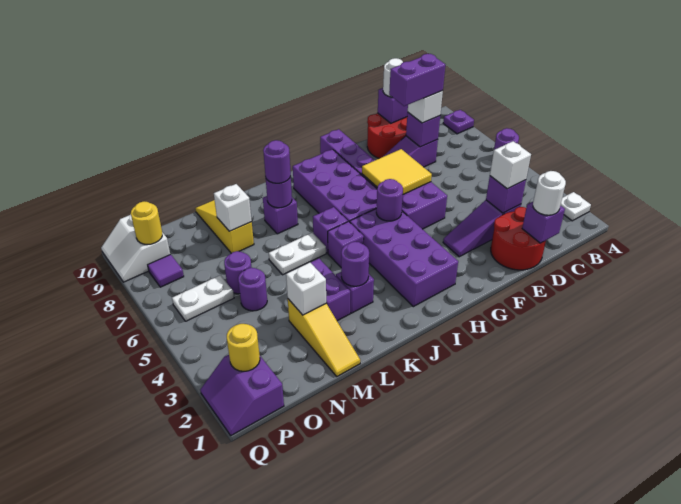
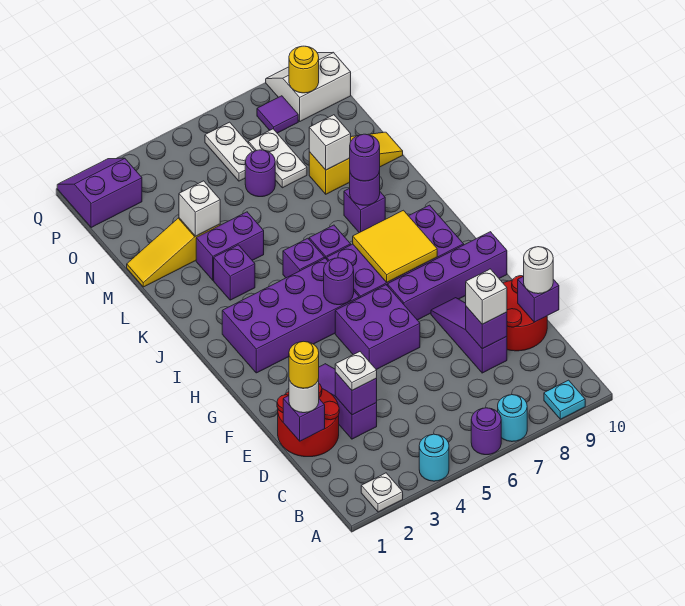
none -> cyan 1x1 round brick [419,434,449,481]
none -> cyan 1x1 round brick [498,395,527,442]
purple 1x1 plate [443,110,474,134] -> cyan 1x1 plate [544,380,585,419]
white 1x1 brick [490,141,531,189] -> white 1x1 plate [335,352,377,390]
purple 1x2 brick [389,54,445,106] -> none
yellow 2x2 tile [362,149,432,195] -> yellow 2x2 tile moved to [353,210,437,283]
purple 1x1 round brick [341,242,369,286] -> none
white 1x2 plate [269,233,326,275] -> white 1x2 plate moved to [248,129,307,188]
purple 1x1 round brick [238,268,267,311] -> none
yellow 1x1 round brick [227,324,260,371] -> yellow 1x1 round brick moved to [289,341,319,388]

